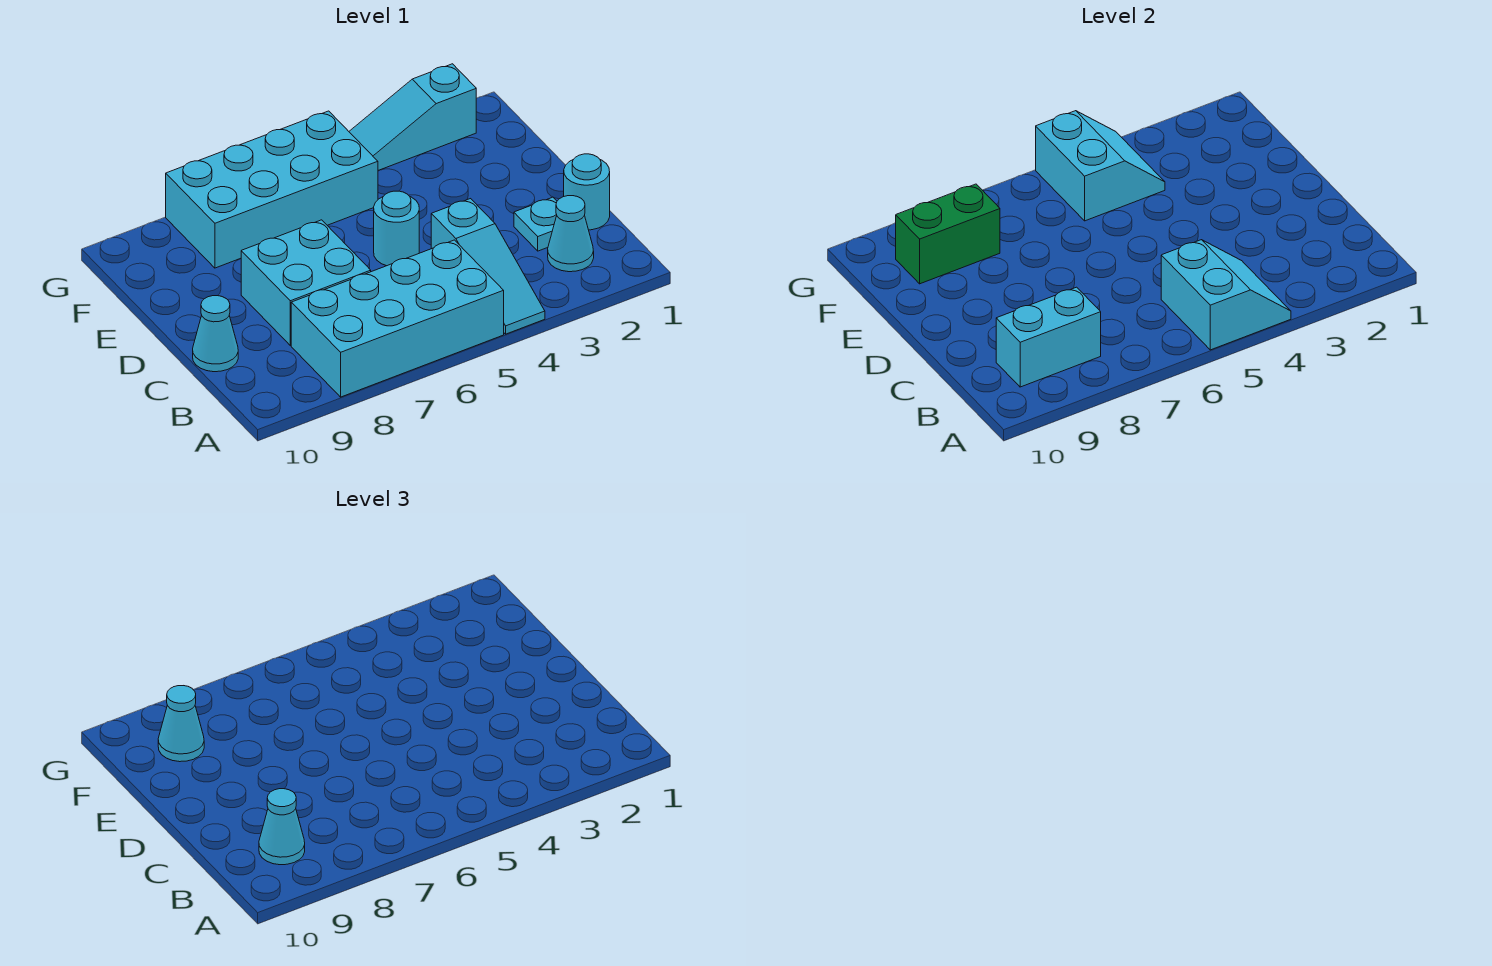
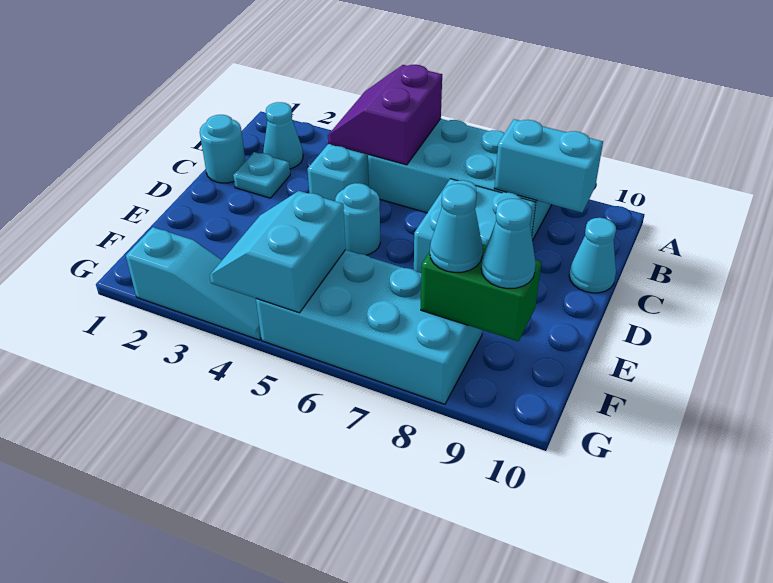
cyan 2x2 slope [1161,240,1291,350] -> purple 2x2 slope [328,65,442,165]
cyan 1x1 cone [259,789,305,865] -> cyan 1x1 cone moved to [430,184,483,272]

